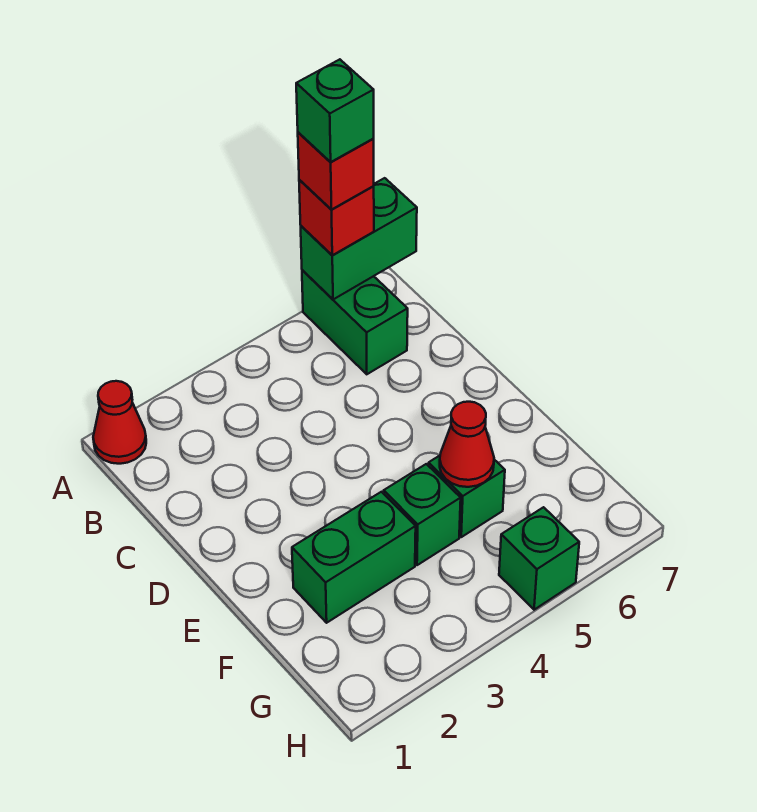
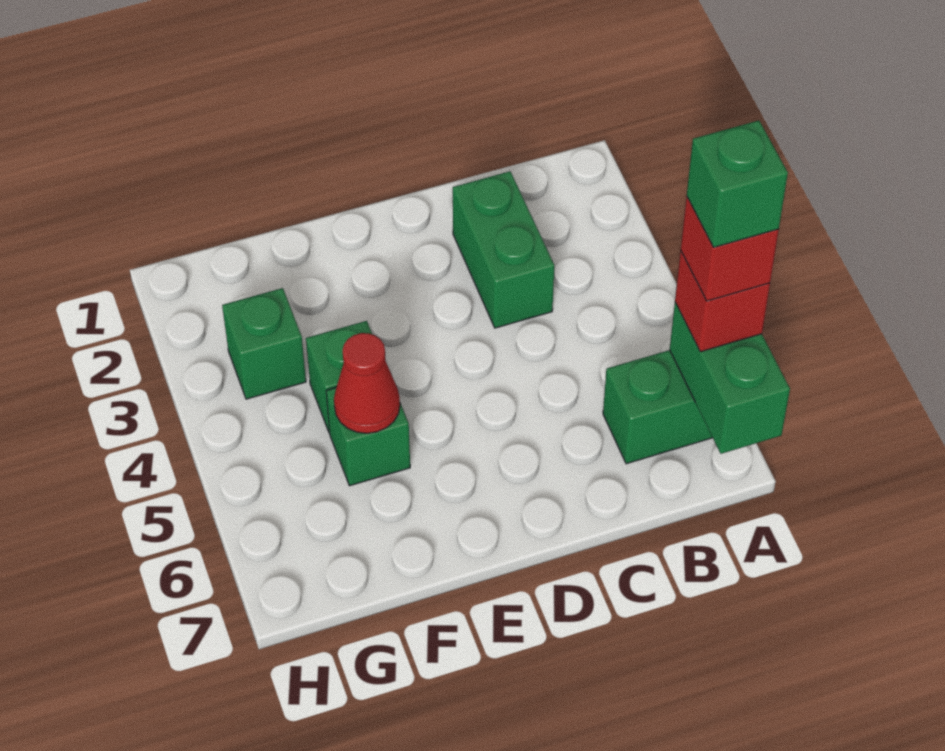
red 1x1 cone [93,381,146,464] -> none
green 1x2 brick [292,492,416,623] -> green 1x2 brick moved to [453,171,554,328]
green 1x1 brick [499,507,579,610] -> green 1x1 brick moved to [222,288,306,399]

